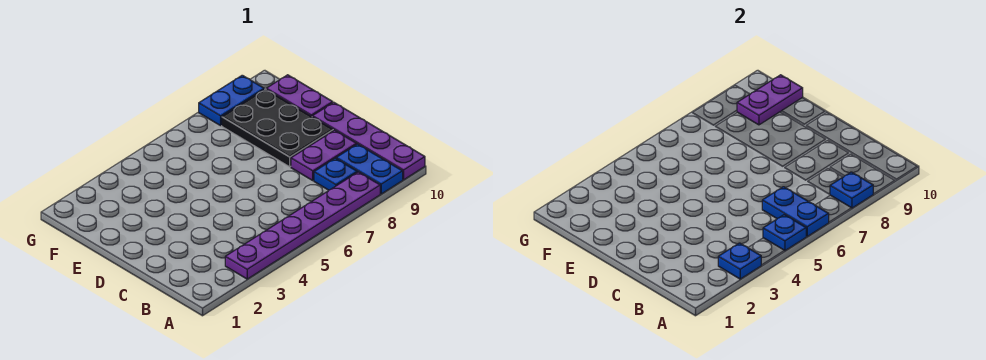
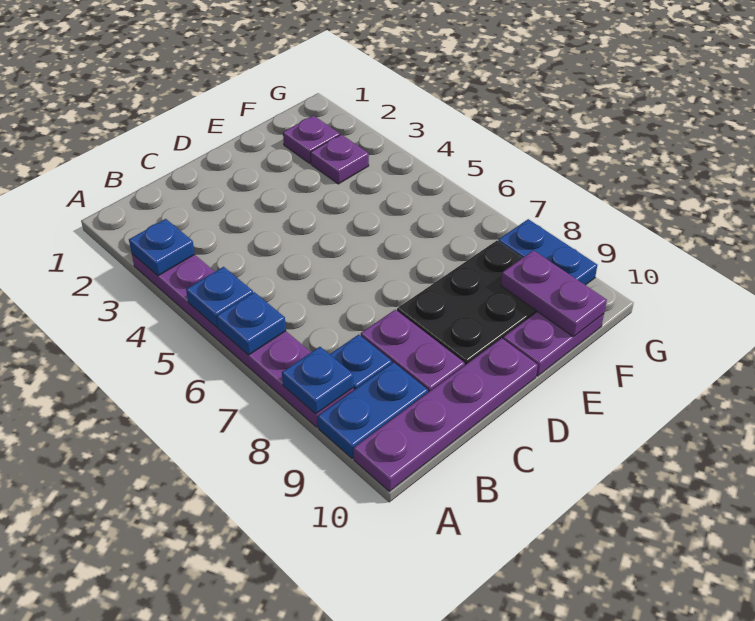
blue 1x2 plate [762,187,829,236] -> blue 1x1 plate [217,292,286,355]
none -> purple 1x1 plate [283,116,340,164]
none -> purple 1x1 plate [311,135,369,184]

